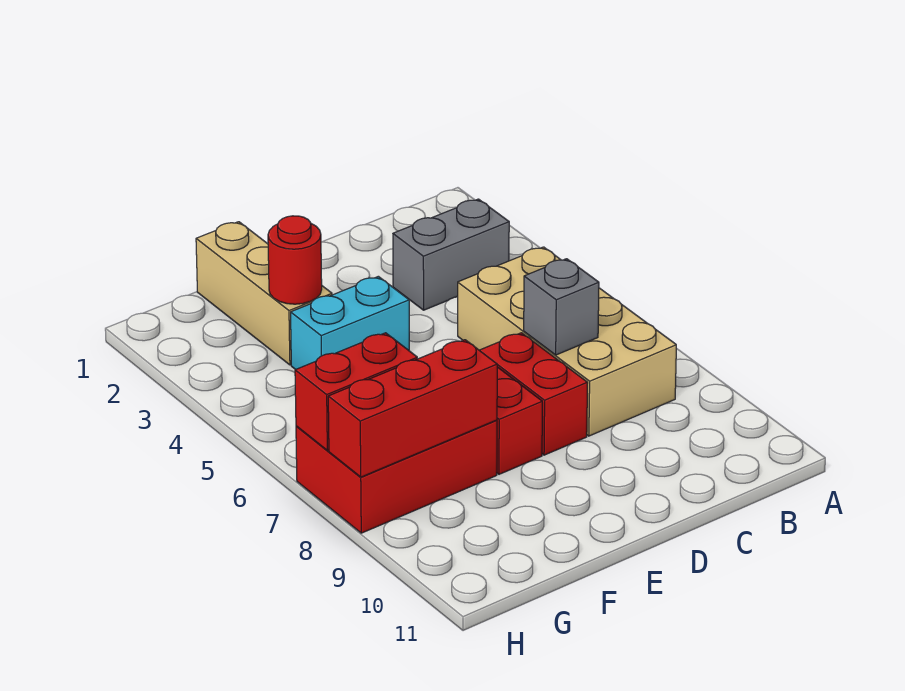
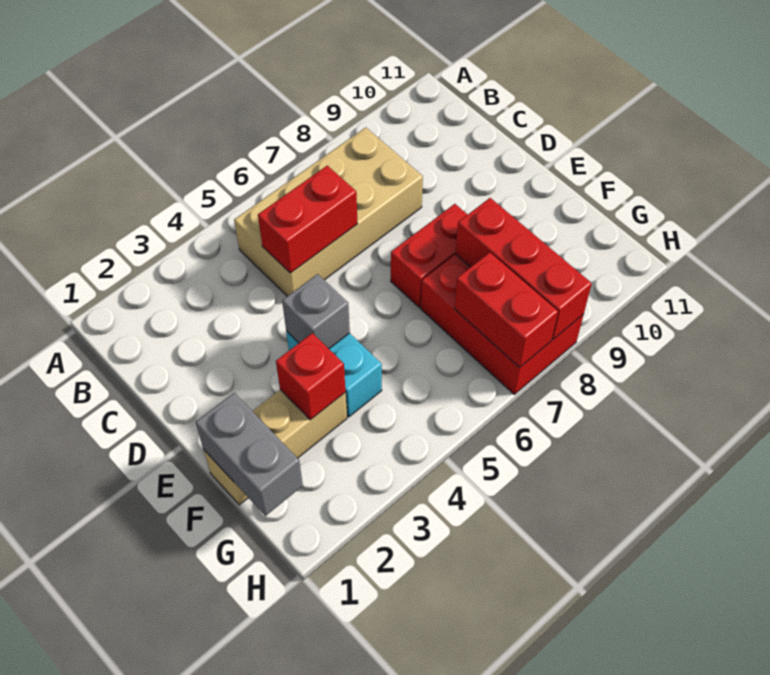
grey 1x2 brick [393,199,509,310] -> grey 1x2 brick moved to [196,393,303,516]
grey 1x1 brick [524,259,599,355] -> grey 1x1 brick moved to [282,274,350,349]
red 1x2 brick [479,333,588,455] -> red 1x2 brick moved to [258,166,357,273]
red 1x1 round brick [268,216,322,304] -> red 1x1 brick [276,333,346,420]

